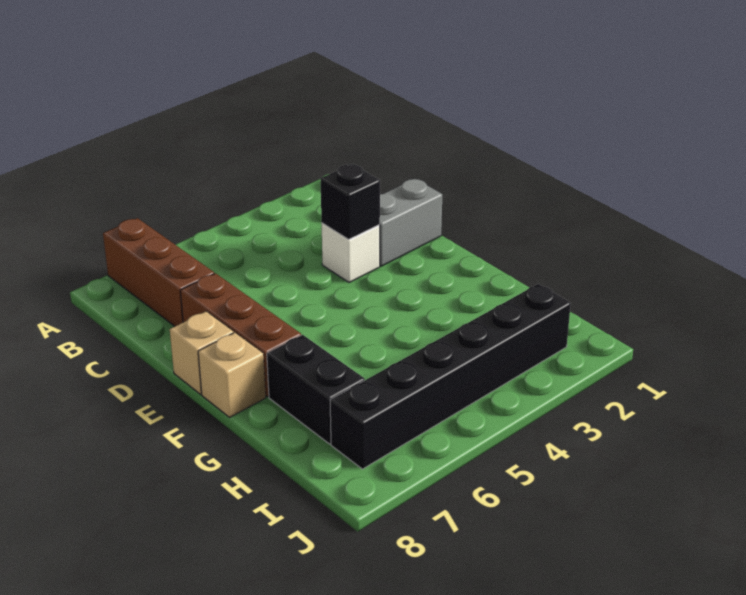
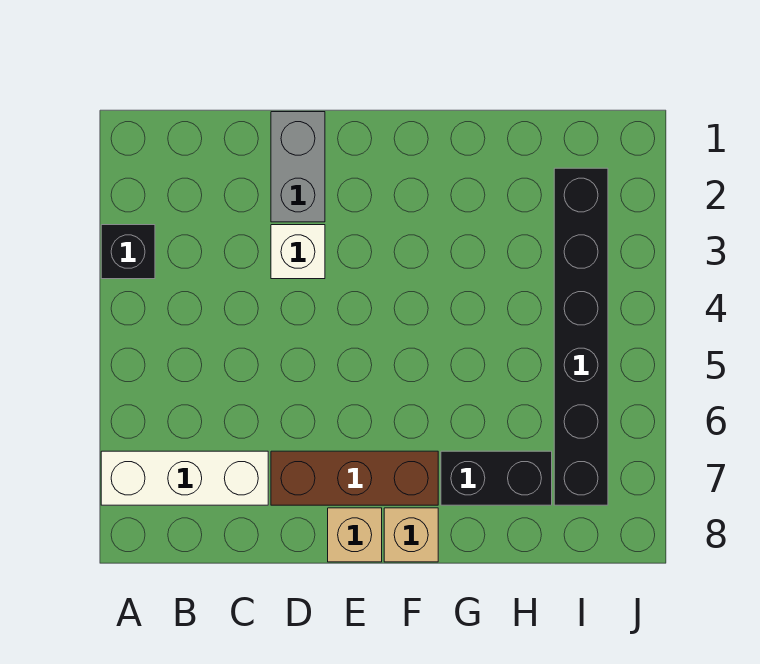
brown 1x3 brick [103,218,214,326] -> white 1x3 brick [101,451,268,505]
black 1x1 brick [320,164,380,239] -> black 1x1 brick moved to [101,225,155,279]

